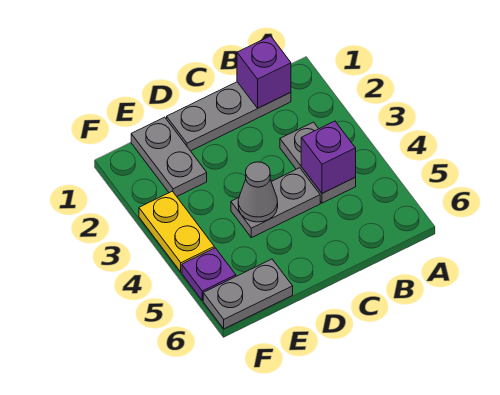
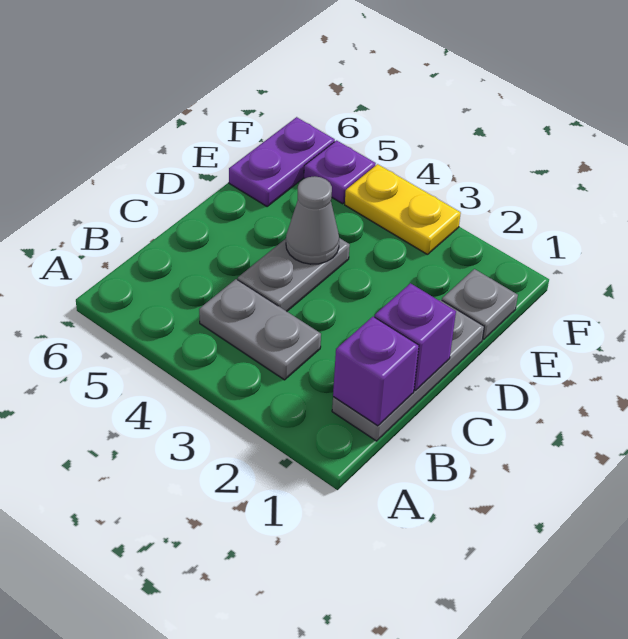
purple 1x1 brick [301,121,356,193] -> purple 1x1 brick moved to [375,283,456,391]
grey 1x2 plate [131,117,207,196] -> grey 1x1 plate [442,269,518,339]
grey 1x2 plate [203,259,293,329] -> purple 1x2 plate [229,117,335,206]

